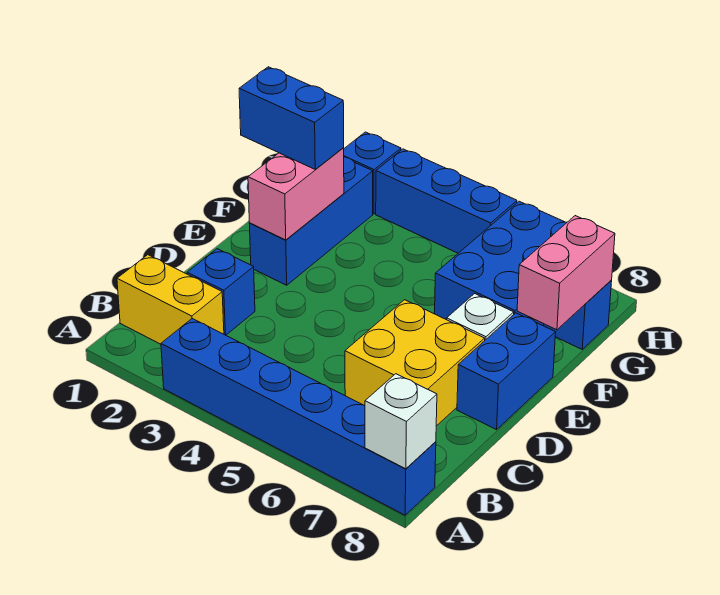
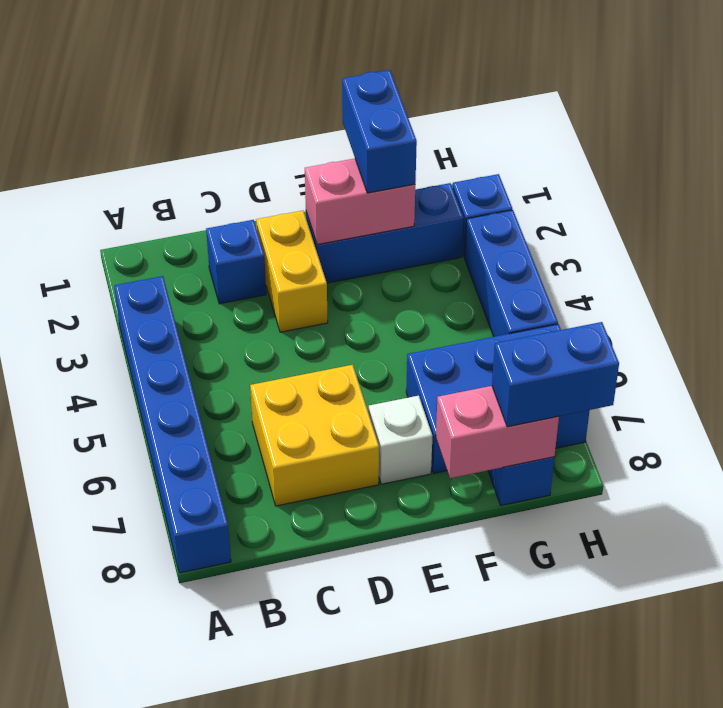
white 1x1 brick [365,374,437,469] -> none
yellow 1x2 brick [117,255,224,344] -> yellow 1x2 brick moved to [256,211,328,332]
blue 1x2 brick [457,313,556,430] -> blue 1x2 brick moved to [492,322,619,427]

